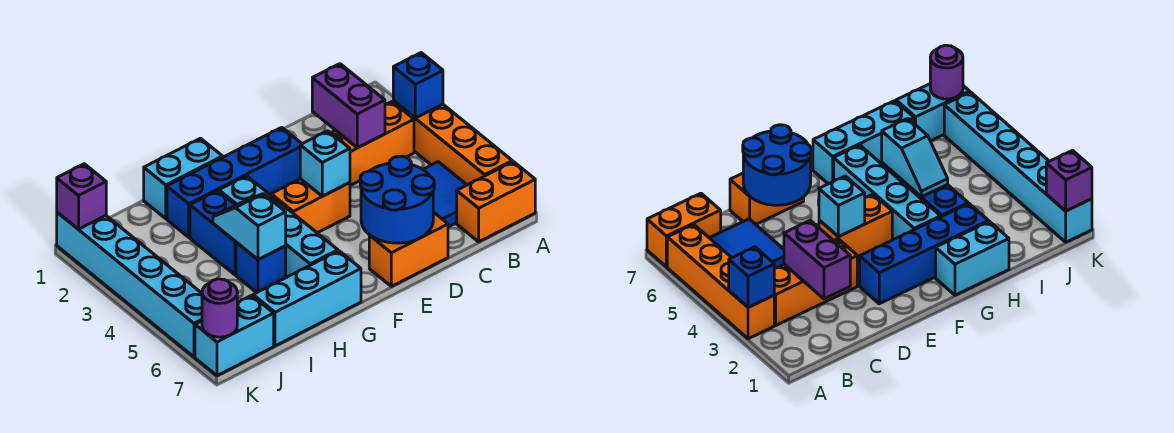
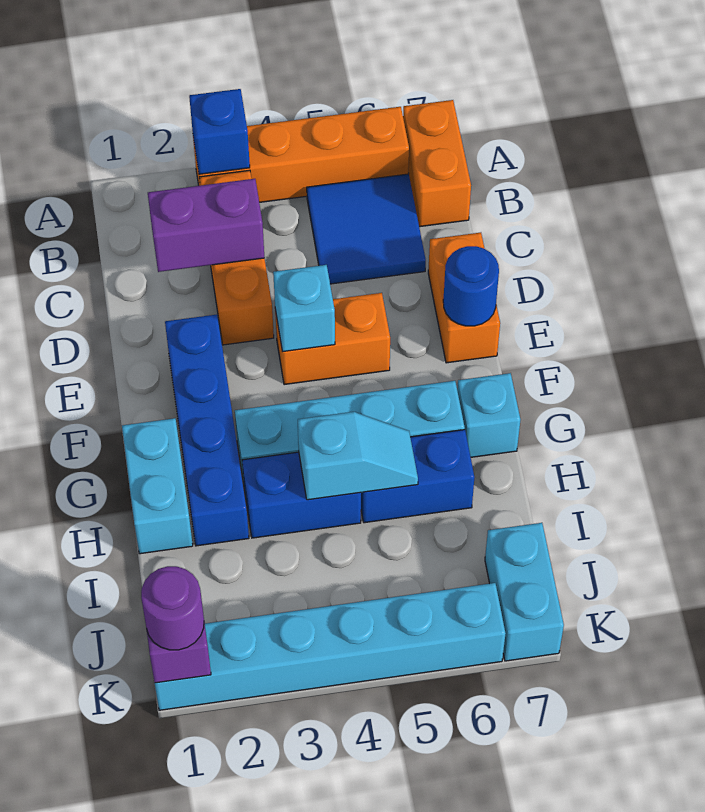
blue 2x2 round brick [360,156,434,243] -> blue 1x1 round brick [443,246,499,326]
orange 1x2 brick [271,179,350,233] -> orange 1x2 brick turned to [275,293,390,385]
cyan 1x3 brick [253,251,361,346] -> cyan 1x1 brick [457,373,520,457]
cyan 1x2 slope [213,194,286,259] -> cyan 1x2 slope turned to [298,412,418,500]
blue 1x1 brick [236,243,286,293] -> blue 1x2 brick [361,430,475,523]
purple 1x1 round brick [202,279,237,337] -> purple 1x1 round brick moved to [141,566,204,650]

